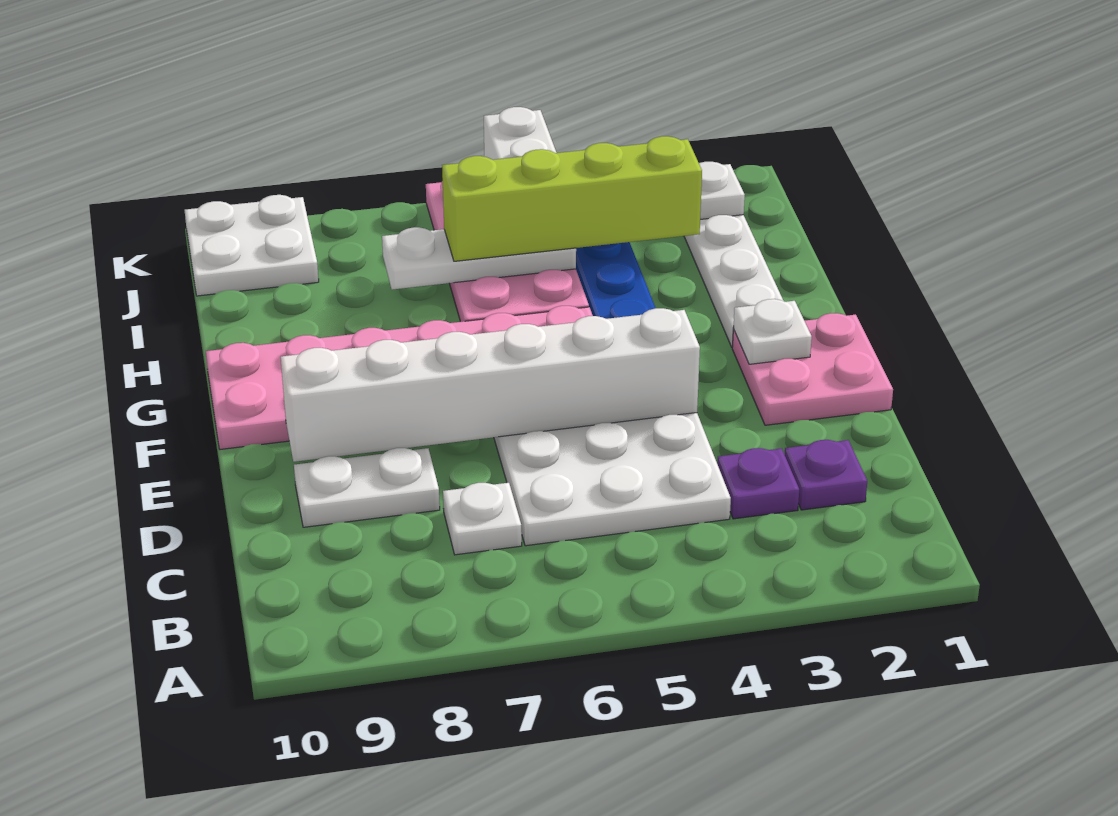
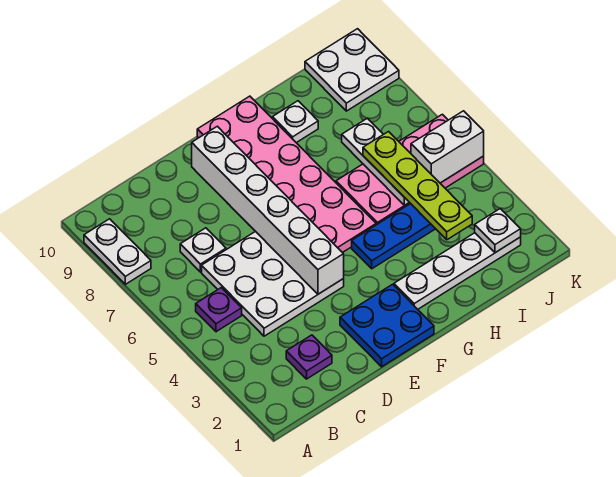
purple 1x1 plate [717,448,799,519] -> purple 1x1 plate moved to [196,288,242,332]
white 1x2 plate [294,448,440,527] -> white 1x2 plate moved to [84,219,151,284]
pink 2x2 plate [732,313,893,425] -> blue 2x2 plate [340,284,434,367]
white 1x1 plate [734,299,812,364] -> white 1x1 plate moved to [272,101,318,143]
lime 1x4 brick [442,136,702,261] -> lime 1x4 plate [363,132,472,240]

